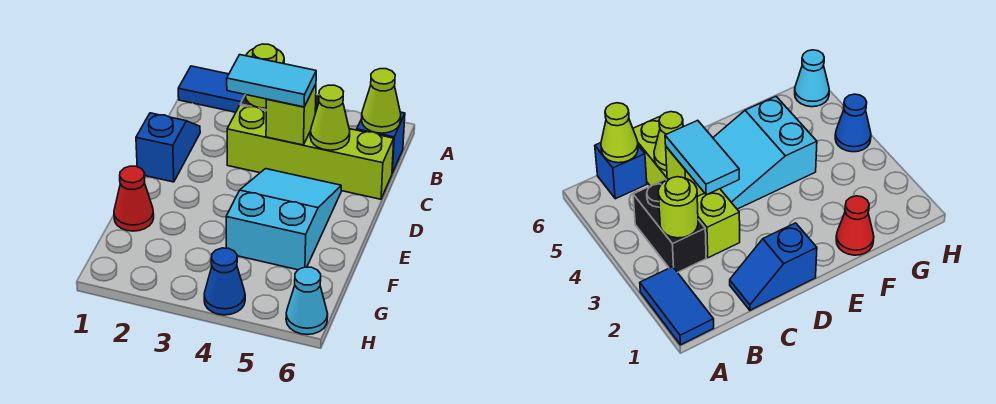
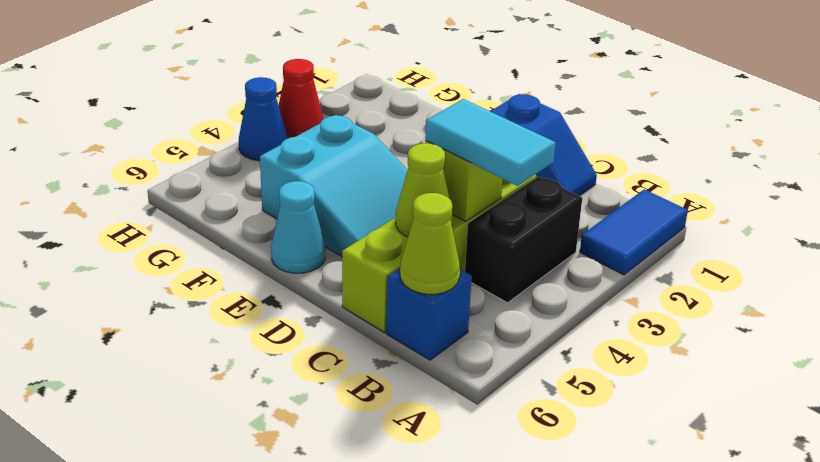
lime 1x1 round brick [245,44,284,108] -> none
cyan 1x2 tile [227,55,316,107] -> cyan 1x2 tile turned to [425,99,556,186]
red 1x1 cone [114,166,154,231] -> red 1x1 cone moved to [279,59,323,139]
cyan 1x1 cone [286,267,328,335] -> cyan 1x1 cone moved to [271,181,325,273]

